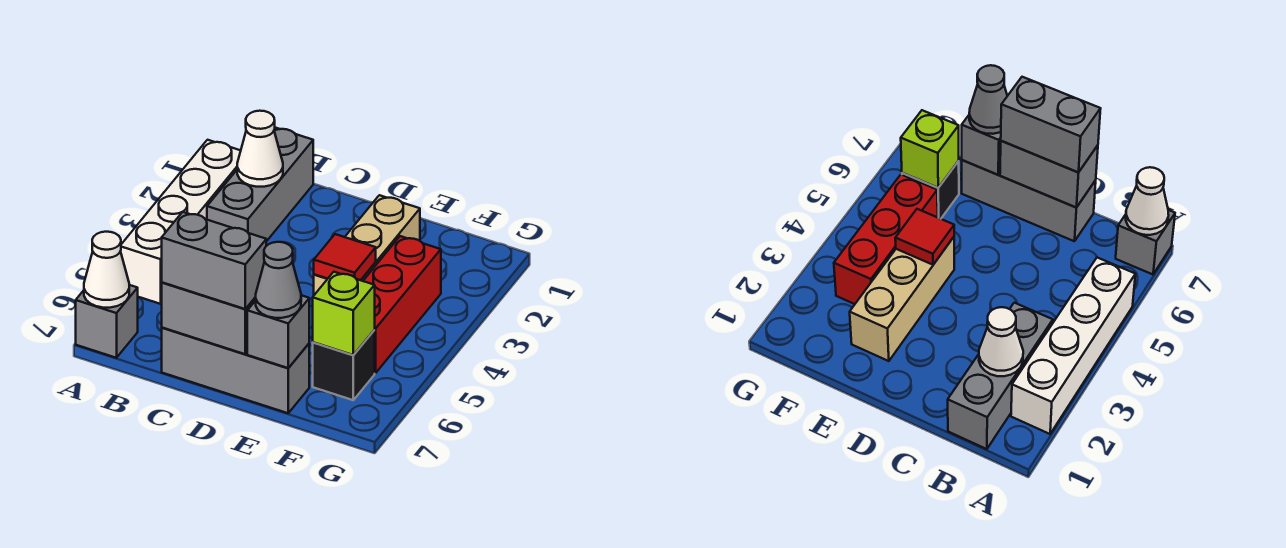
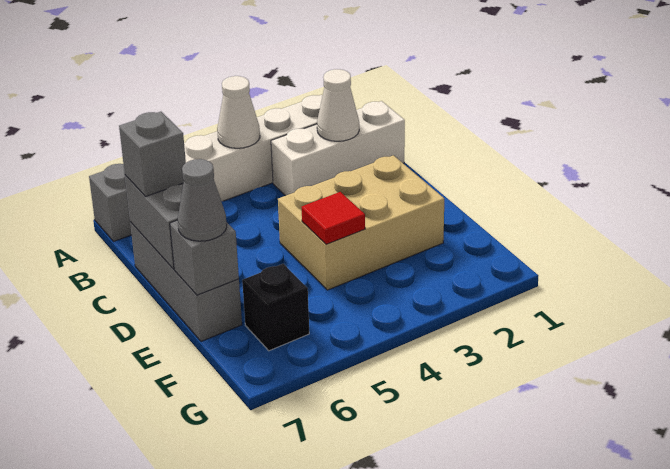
white 1x1 cone [84,232,129,308] -> white 1x1 cone moved to [217,76,260,148]
grey 1x3 brick [207,128,313,241] -> white 1x3 brick [271,101,405,196]
grey 1x2 brick [162,212,266,309] -> grey 1x1 brick [119,112,186,197]
tan 1x3 brick [314,195,420,295] -> tan 2x3 brick [278,155,444,290]
red 1x3 brick [363,236,441,373] -> none
lime 1x1 brick [313,272,375,355] -> none

